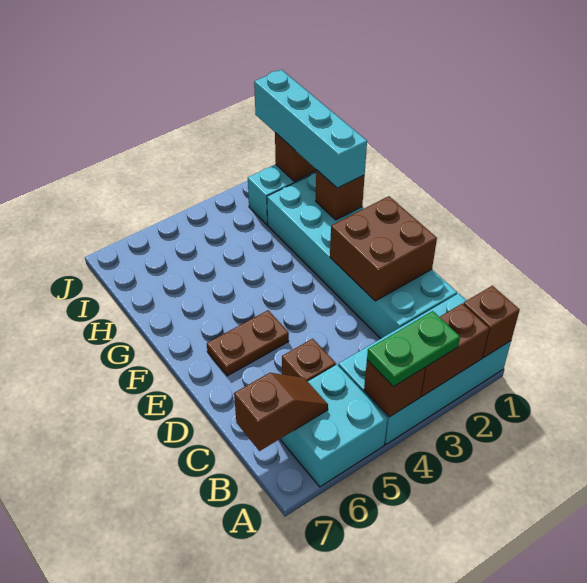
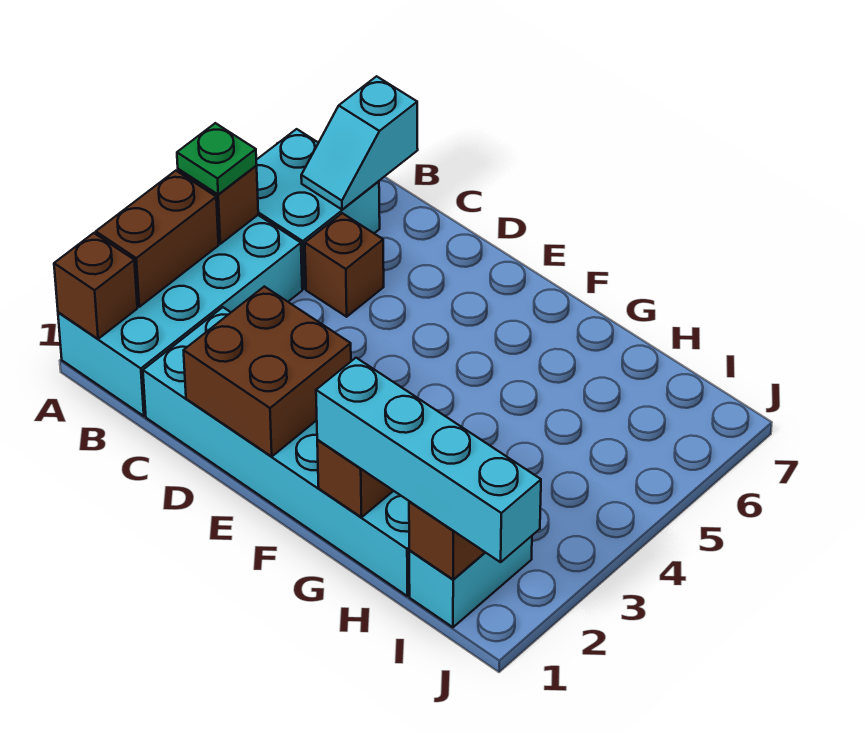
green 1x2 plate [367,311,460,387] -> green 1x1 plate [177,123,257,195]
brown 1x2 slope [234,373,328,451] -> cyan 1x2 slope [301,76,418,210]
brown 1x2 plate [207,310,289,376] -> none

